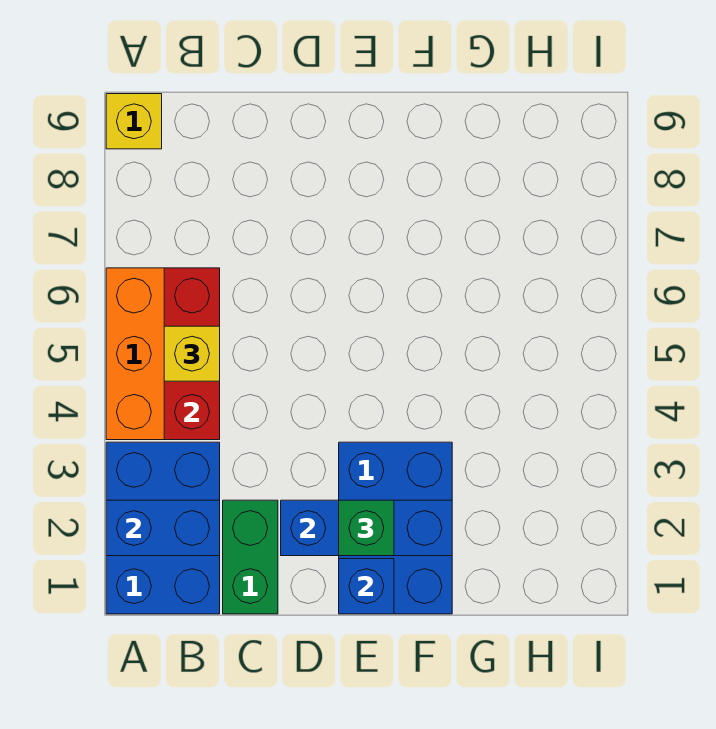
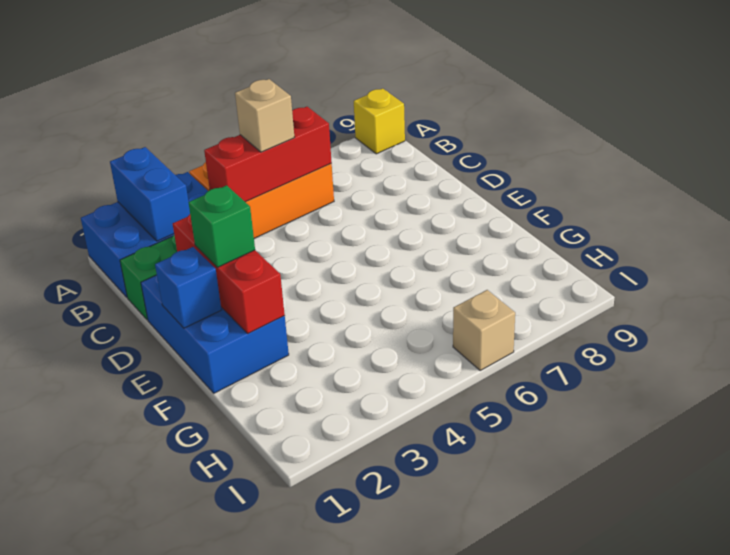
yellow 1x1 brick [164,326,220,381] -> tan 1x1 brick [235,79,294,152]
blue 1x3 brick [281,500,452,556] -> red 1x3 brick [173,214,285,334]
blue 2x3 brick [339,442,452,614] -> blue 2x3 brick turned to [141,275,289,393]
none -> tan 1x1 brick [453,290,515,370]

